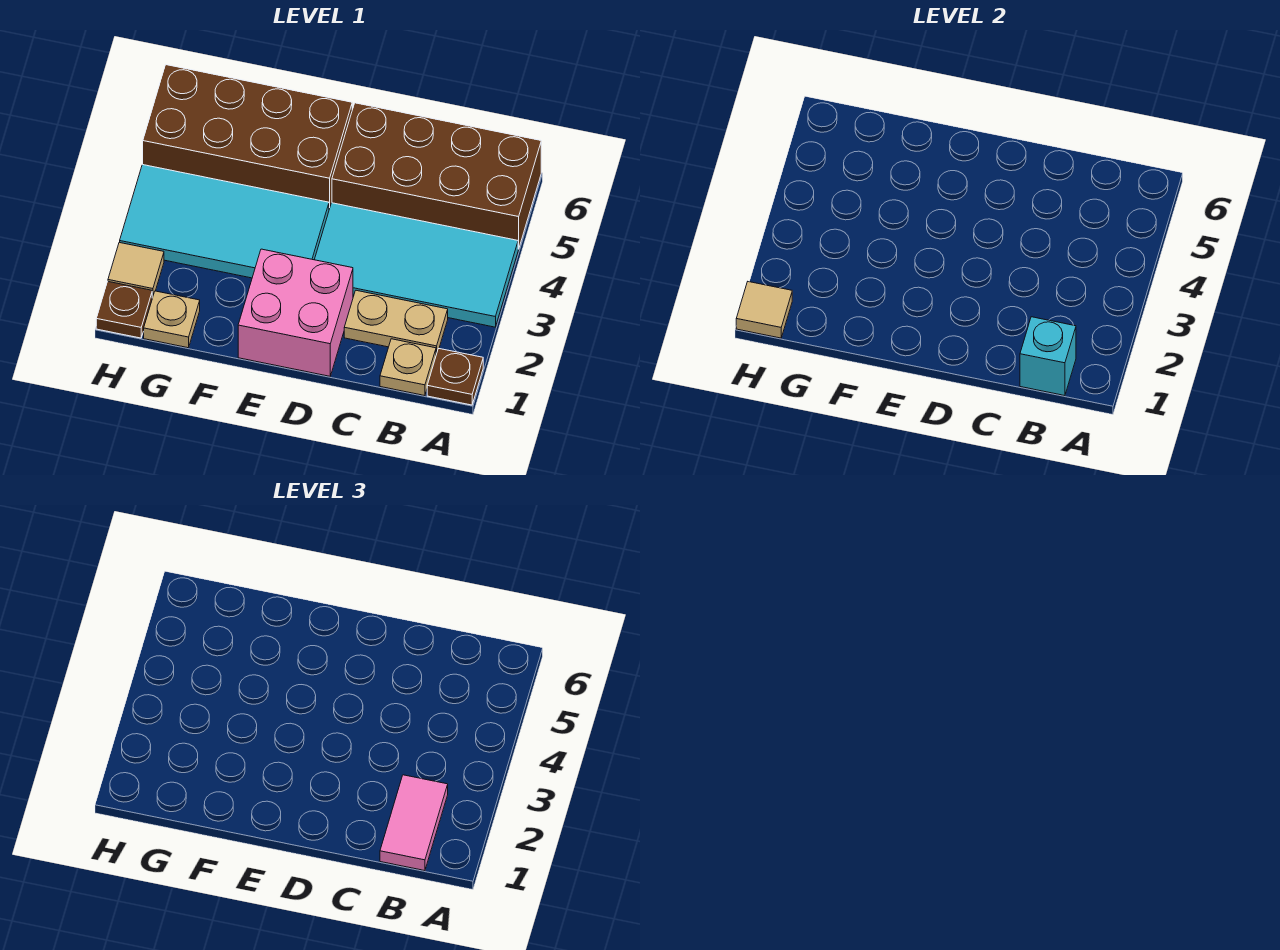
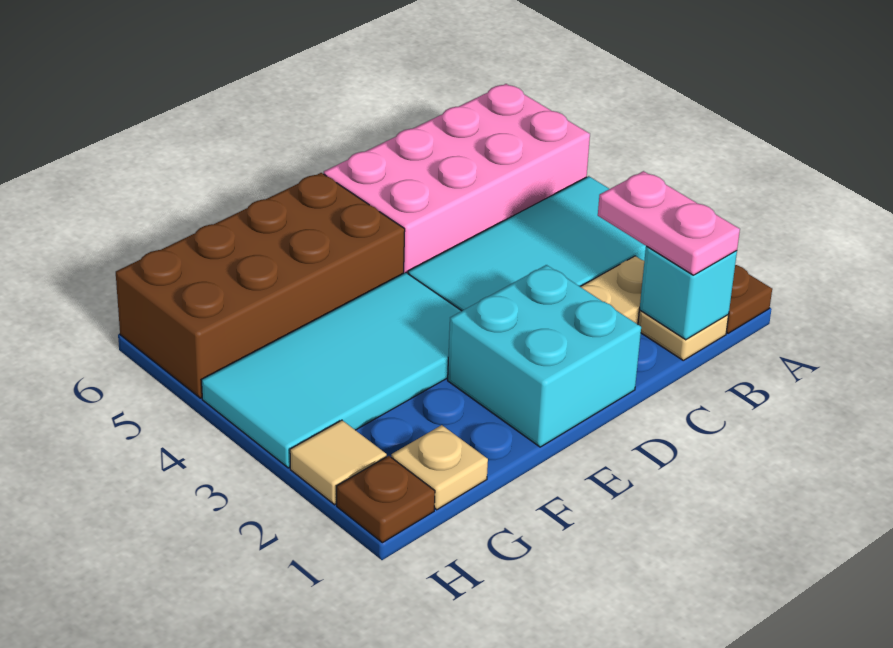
brown 2x4 brick [332,103,541,249] -> pink 2x4 brick [324,84,590,273]
pink 1x2 tile [380,775,448,871] -> pink 1x2 plate [598,171,740,275]
pink 2x2 brick [238,249,353,376] -> cyan 2x2 brick [448,265,641,447]
tan 1x1 tile [736,282,792,338] -> none

